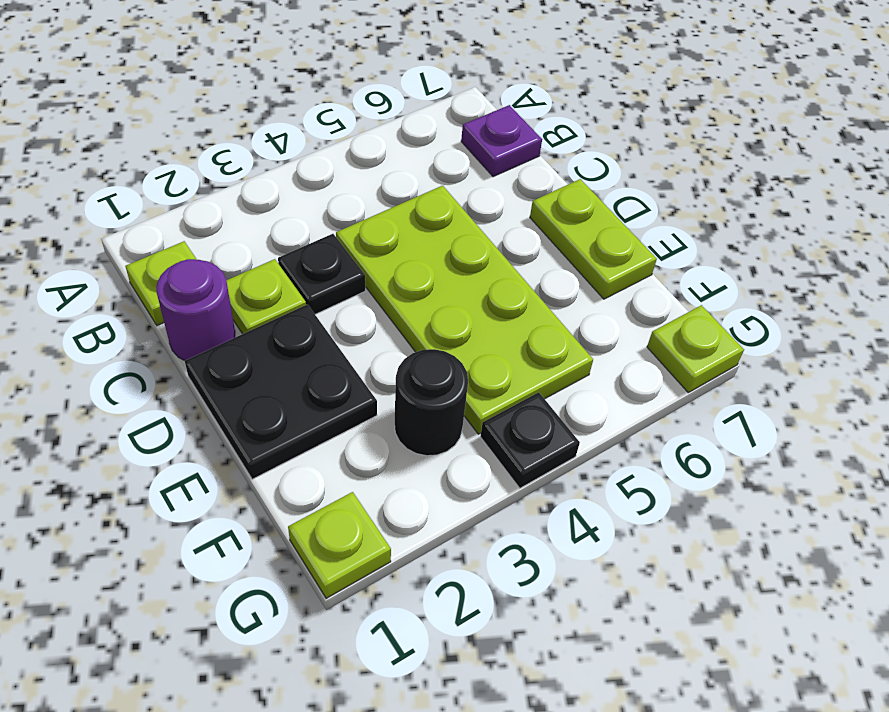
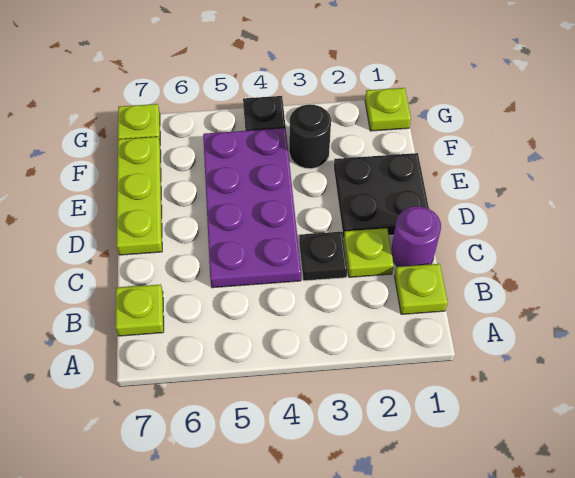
purple 1x1 plate [461,105,542,177] -> lime 1x1 plate [116,284,164,336]
lime 2x4 plate [336,186,593,434] -> purple 2x4 plate [203,128,301,288]
lime 1x2 plate [530,179,657,299] -> lime 1x3 plate [117,137,162,255]

